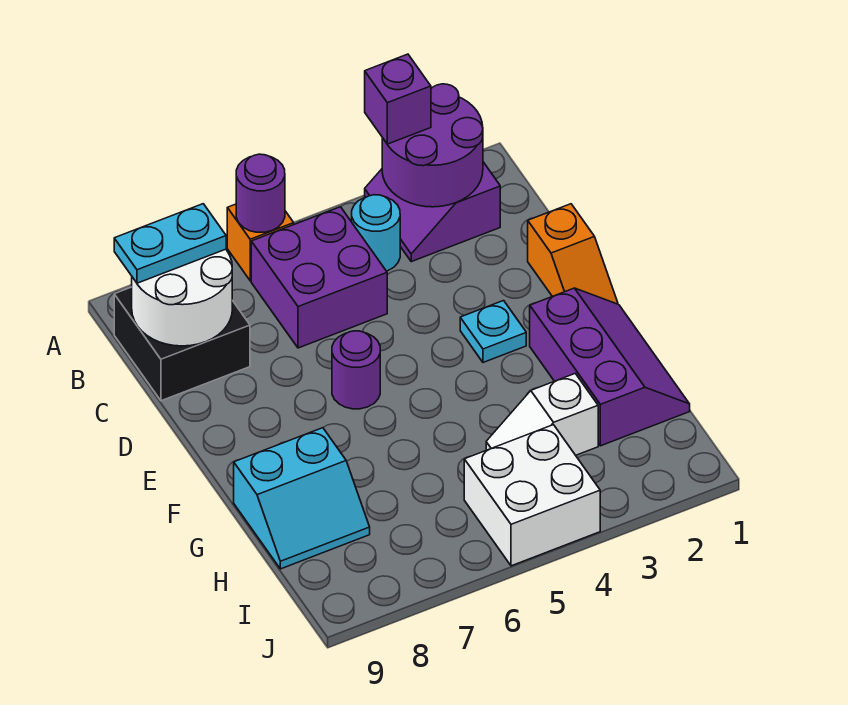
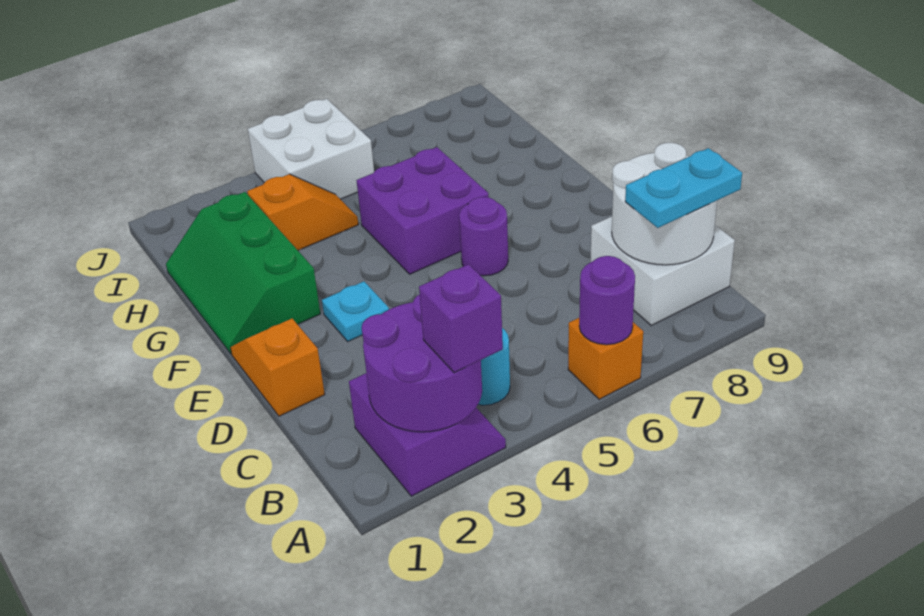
purple 2x2 brick [251,207,387,348] -> purple 2x2 brick moved to [356,147,489,274]
black 2x2 brick [114,287,250,401] -> white 2x2 brick [590,216,735,325]
purple 2x3 slope [530,288,690,446] -> green 2x3 slope [166,192,320,354]
cyan 2x2 slope [234,428,370,569] -> none
white 1x2 slope [486,374,598,455] -> orange 1x2 slope [247,174,358,251]

